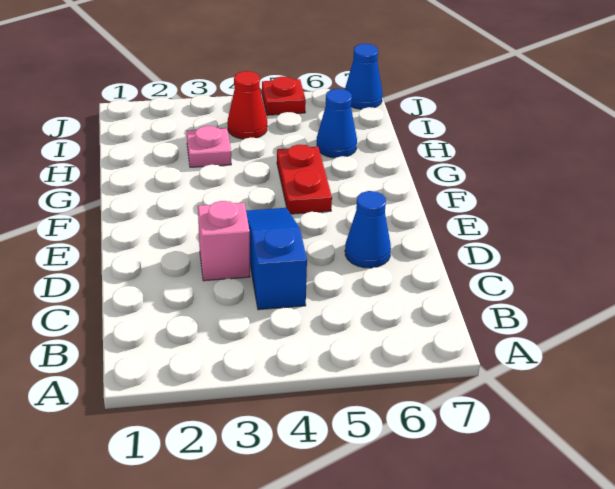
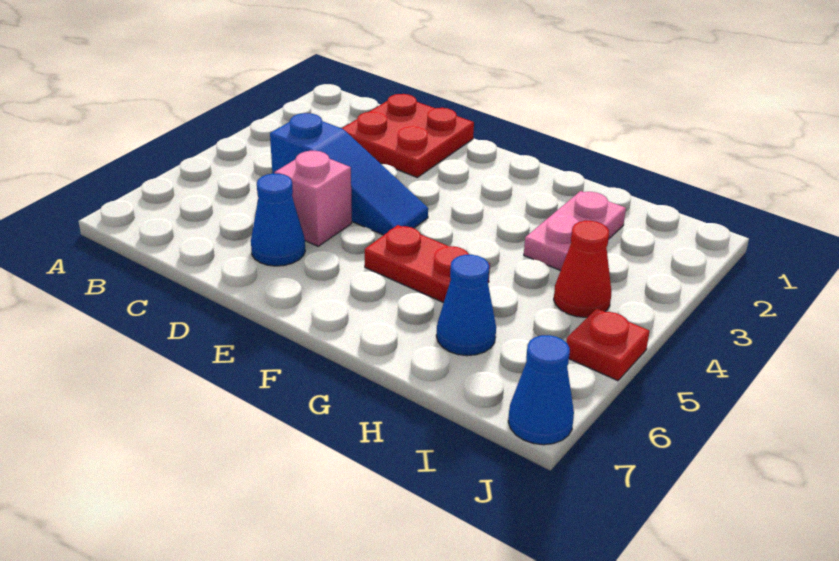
none -> red 2x2 plate [342,94,474,177]
pink 1x1 brick [198,201,250,281] -> pink 1x1 brick moved to [275,151,352,246]
pink 1x1 plate [187,126,231,167] -> pink 1x2 plate [524,191,626,271]

